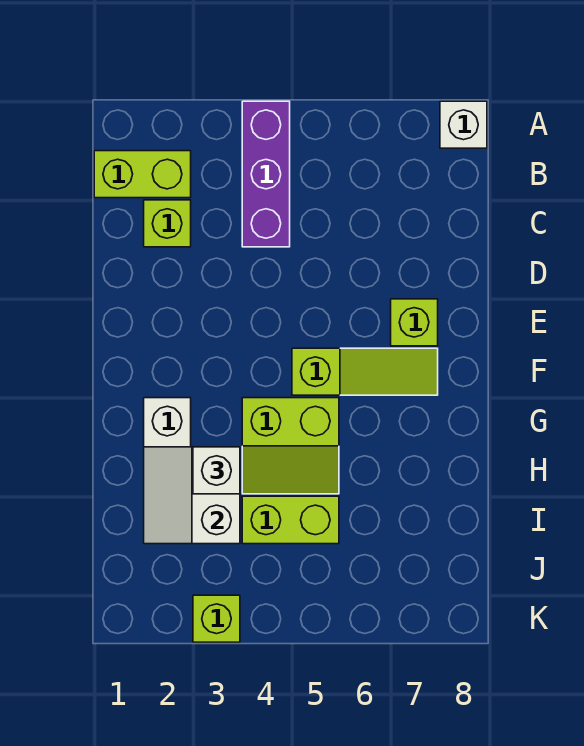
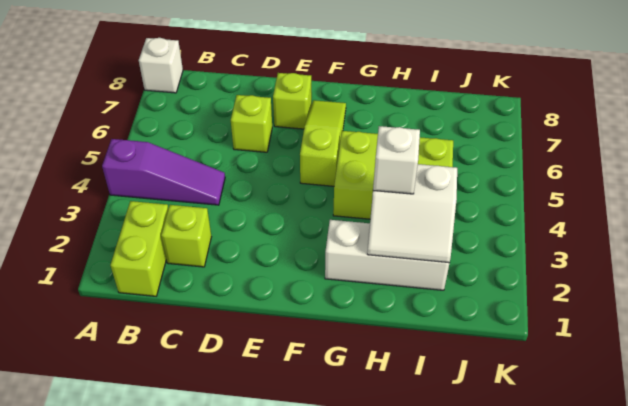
purple 1x3 brick [242,101,290,247] -> purple 1x3 slope [102,139,225,205]
lime 1x1 brick [193,595,240,642] -> lime 1x1 brick moved to [231,95,272,152]

